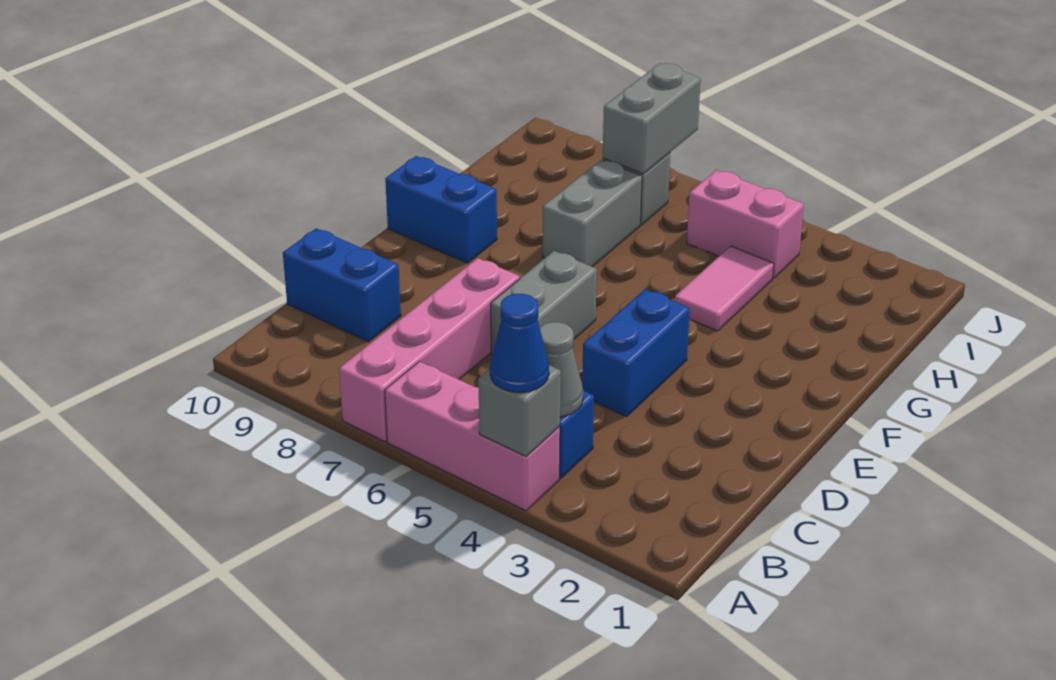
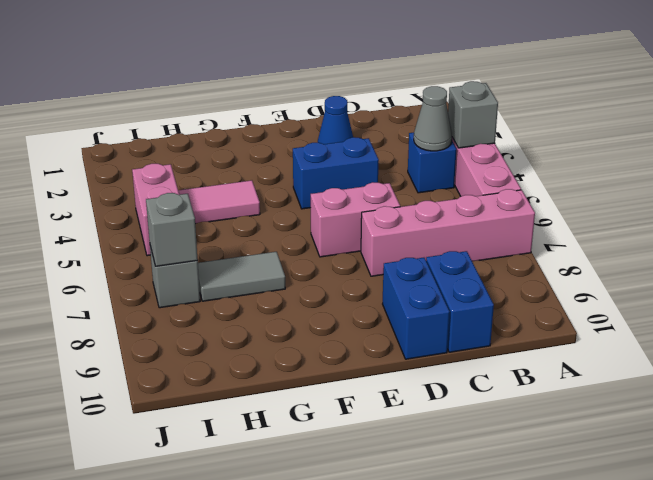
blue 1x1 cone [490,294,549,393] -> blue 1x1 cone moved to [318,96,353,144]
grey 1x2 brick [491,251,597,355] -> pink 1x2 brick [311,182,400,257]
blue 1x2 brick [385,156,497,263] -> blue 1x2 brick moved to [383,258,450,359]
grey 1x2 brick [543,160,642,267] -> grey 1x2 tile [198,252,285,301]
grey 1x2 brick [603,63,701,174] -> grey 1x1 brick [146,193,198,266]

